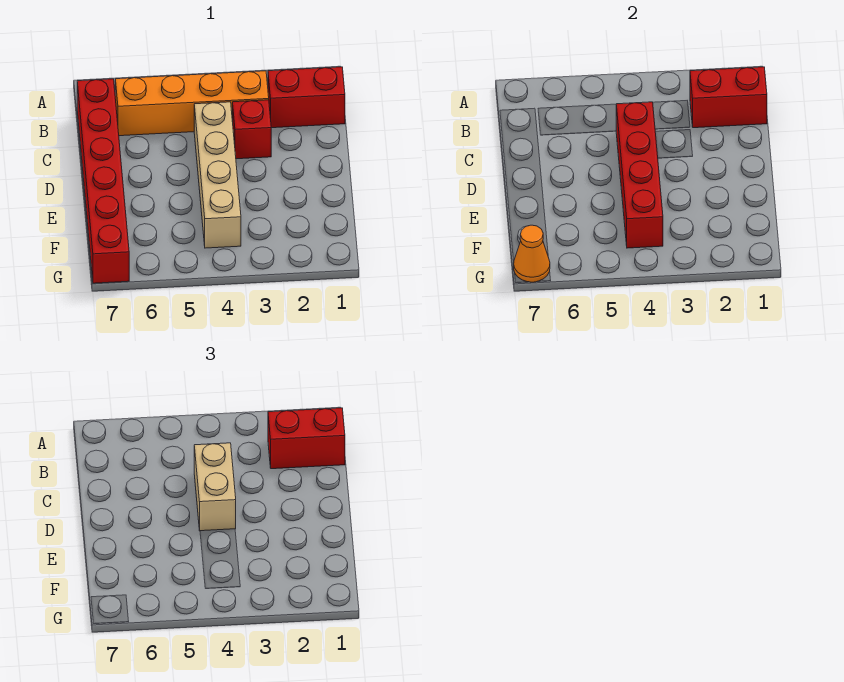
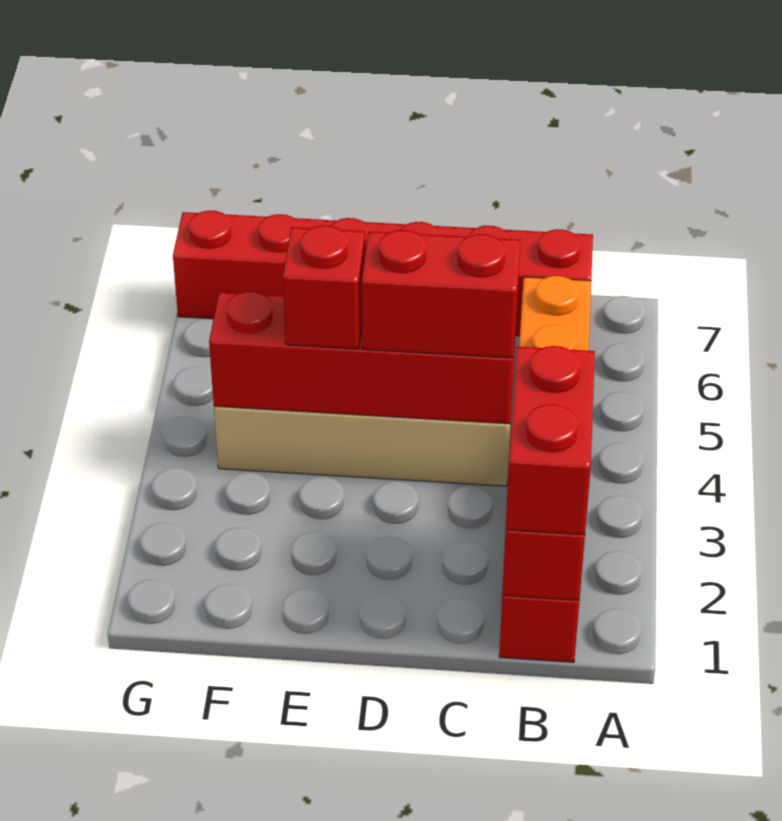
red 1x1 brick [233,100,271,159] -> red 1x1 brick moved to [283,226,365,349]
tan 1x2 brick [194,443,236,531] -> red 1x2 brick [362,230,520,358]
orange 1x1 cone [514,225,550,282] -> none

